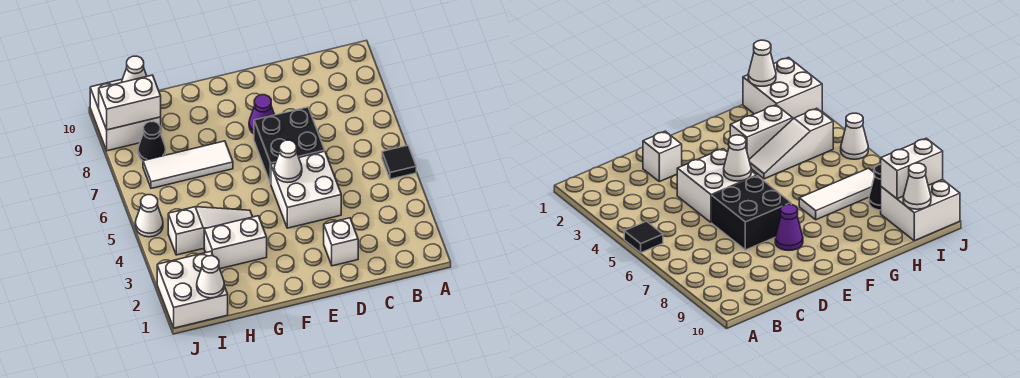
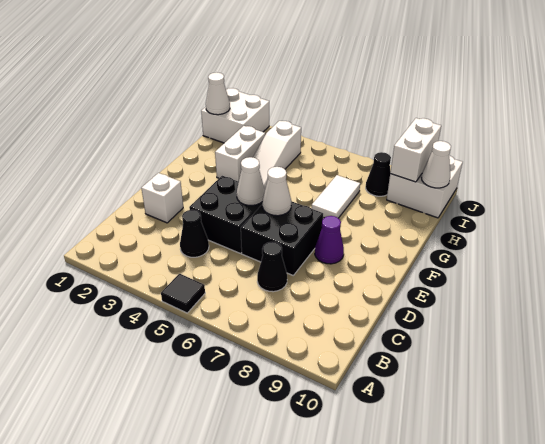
none -> black 1x1 cone [180,210,209,257]
none -> black 1x1 cone [257,242,287,292]
white 2x2 brick [271,151,341,228] -> black 2x2 brick [189,176,262,253]
white 1x3 tile [143,141,233,188] -> white 1x2 tile [312,175,360,218]
white 1x1 cone [135,195,163,237] -> white 1x1 cone moved to [262,167,291,216]

